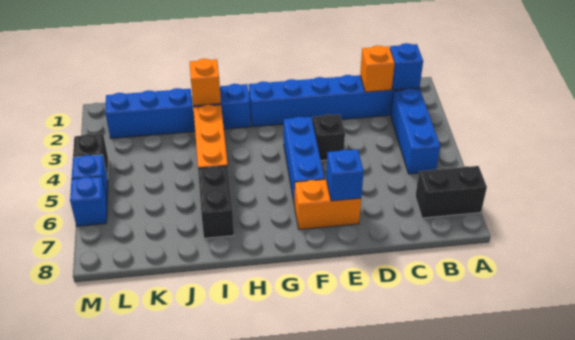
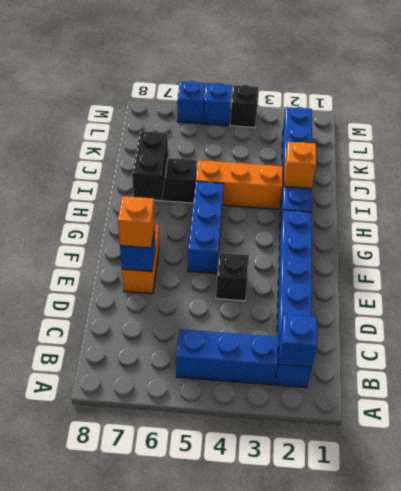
black 1x2 brick [415,166,487,218] -> black 1x2 brick moved to [132,131,168,200]
orange 1x1 brick [360,45,395,92] -> orange 1x1 brick moved to [118,196,155,248]
blue 1x3 brick [284,117,324,206] -> blue 1x3 brick turned to [188,181,223,274]

